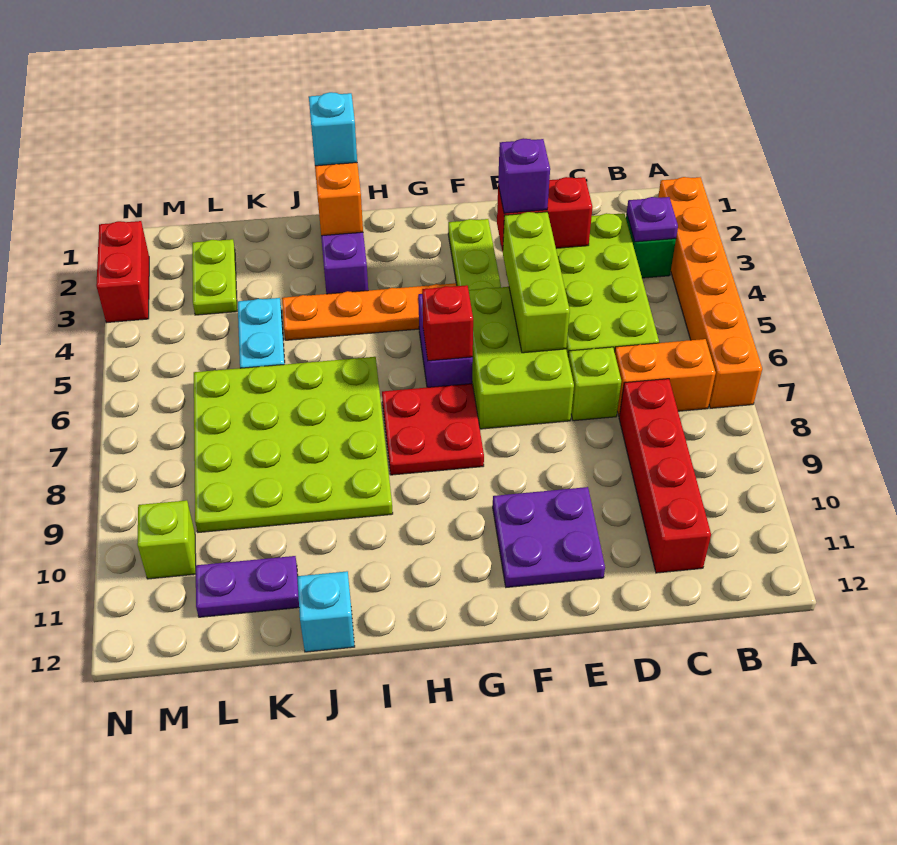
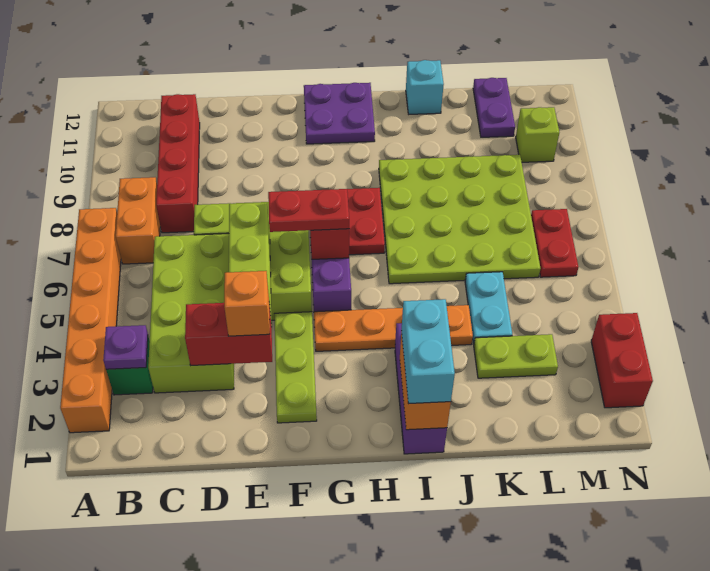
orange 1x2 brick [615,339,716,416] -> orange 1x2 brick turned to [116,177,160,264]
purple 1x1 brick [498,138,550,213] -> orange 1x1 brick [224,271,270,336]
purple 2x2 plate [493,487,605,587] -> purple 2x2 plate moved to [304,83,375,144]
none -> red 1x2 plate [268,189,349,232]
cyan 1x1 brick [309,92,357,166] -> cyan 1x2 brick [401,299,455,404]
purple 1x2 plate [196,556,299,617] -> purple 1x2 plate turned to [473,78,515,137]
lime 1x2 plate [192,239,237,315] -> lime 1x2 plate turned to [474,334,558,378]
none -> red 1x2 plate [531,209,579,277]

